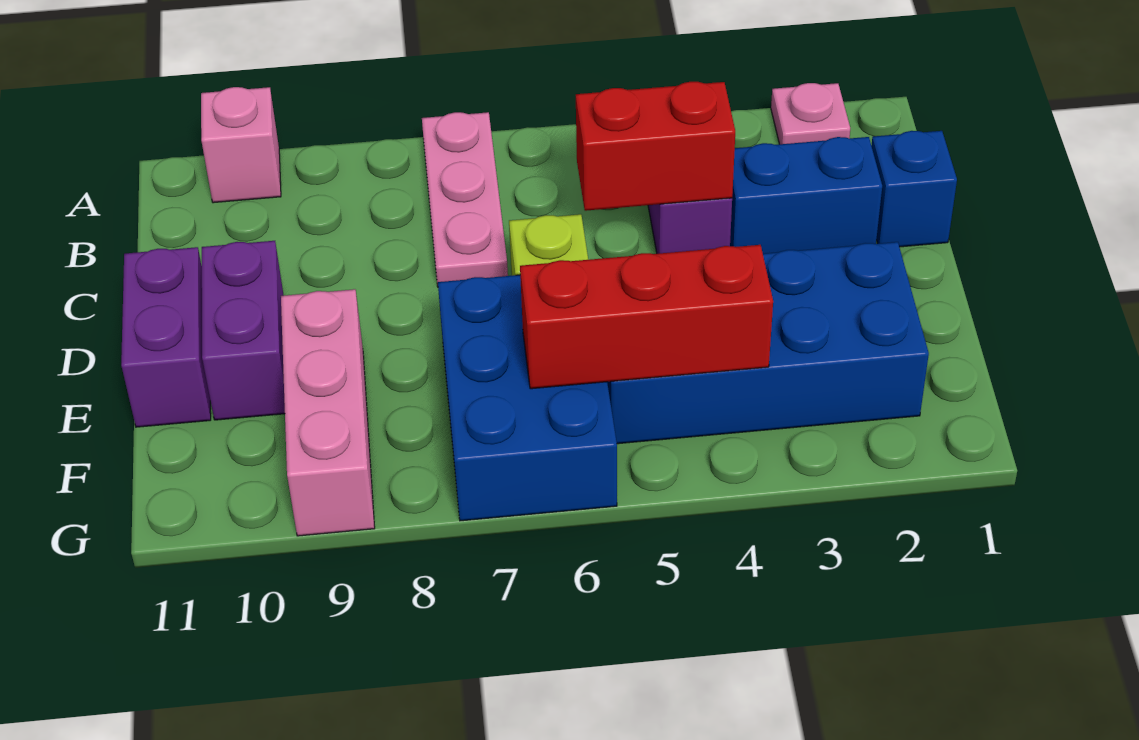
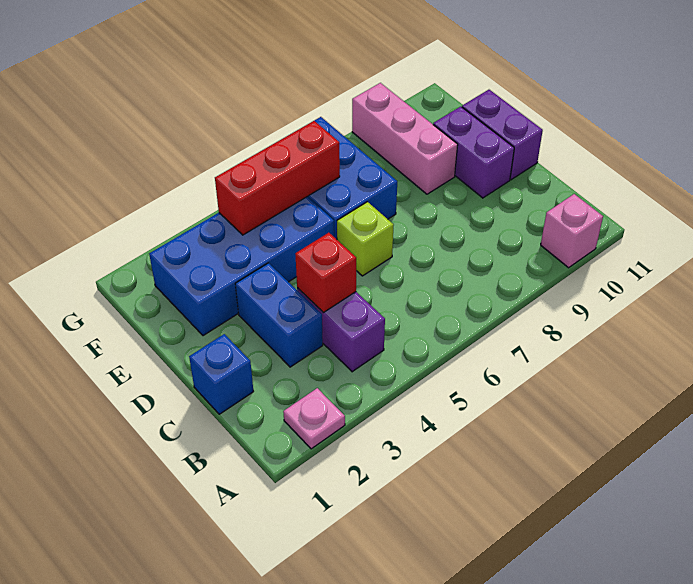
pink 1x3 plate [422,112,508,287] -> none
blue 1x2 brick [730,137,882,254] -> blue 1x2 brick turned to [235,263,323,367]
red 1x2 brick [576,82,735,211] -> red 1x1 brick [295,233,356,313]

